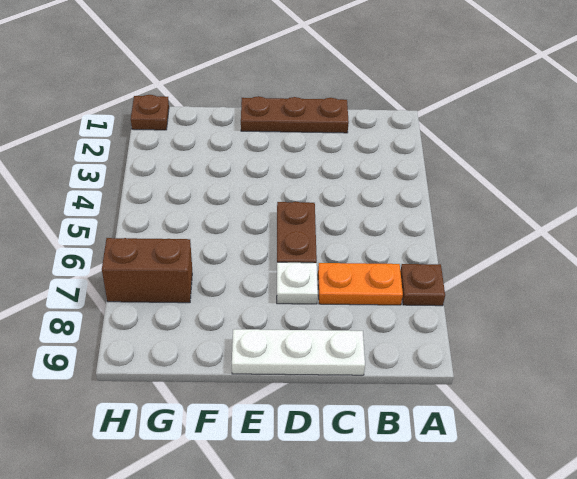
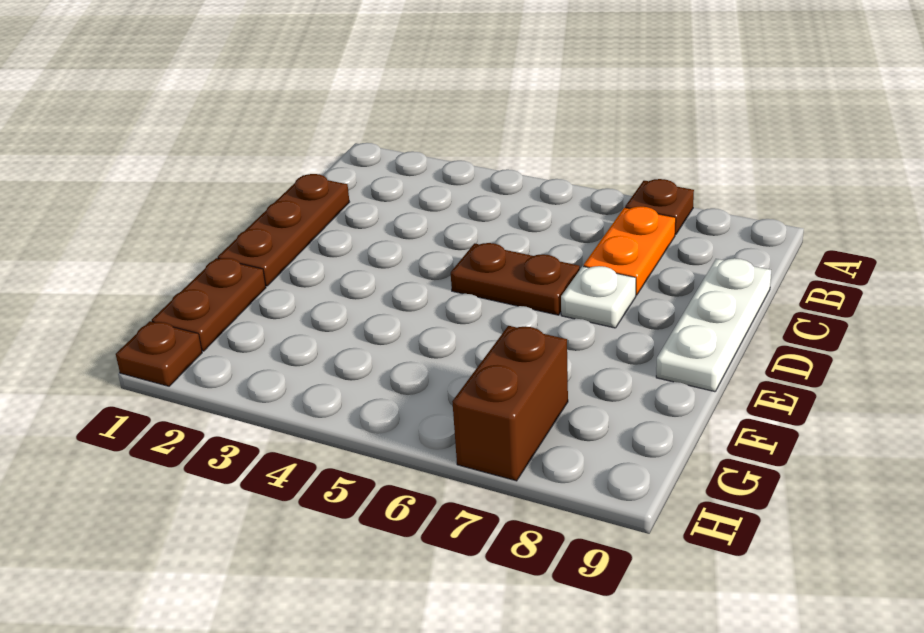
none -> brown 1x2 plate [152,258,266,351]

